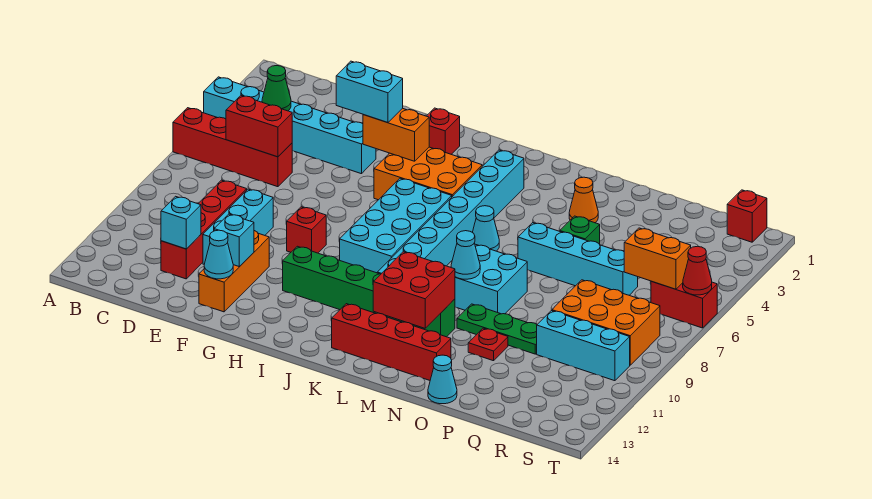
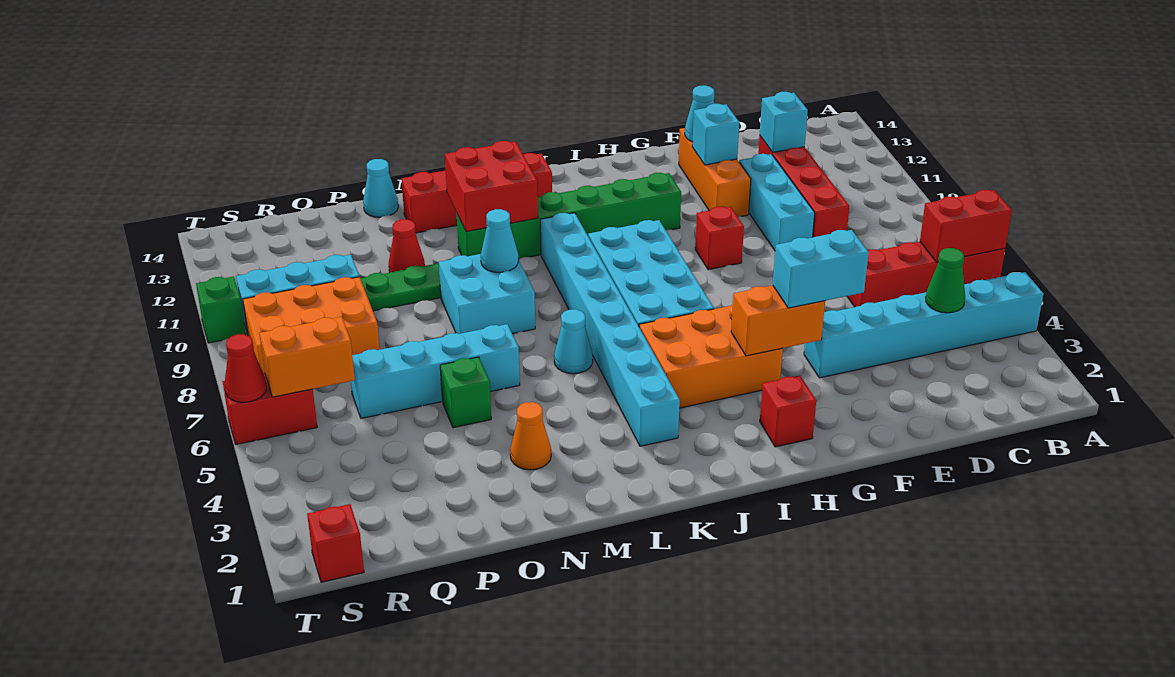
red 1x2 brick [226,96,292,157] -> red 1x2 brick moved to [920,190,1012,262]
red 1x1 plate [468,328,508,361] -> red 1x1 cone [389,219,425,273]
none -> green 1x1 brick [196,276,246,343]

